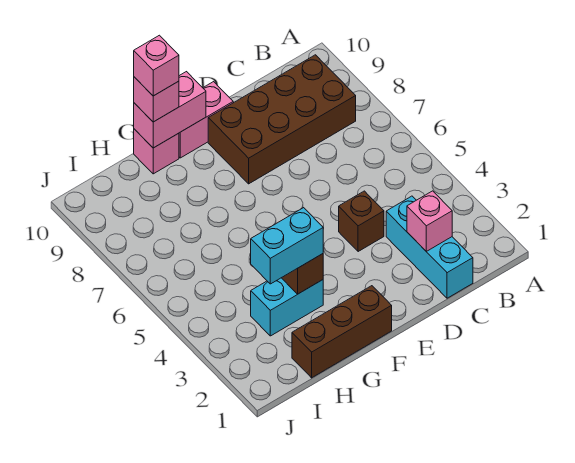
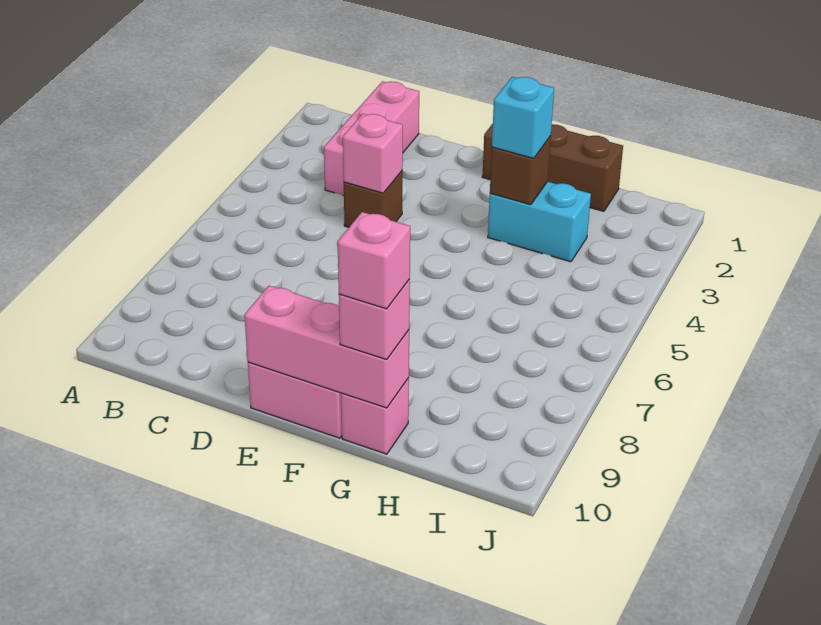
brown 2x4 brick [208,55,356,184] -> none
cyan 1x3 brick [386,196,473,298] -> pink 1x3 brick [324,81,419,196]
pink 1x1 brick [407,191,452,251] -> pink 1x1 brick moved to [343,114,403,193]
pink 1x2 brick [134,72,206,148] -> pink 1x3 brick [244,285,409,408]
cyan 1x2 brick [251,208,323,284] -> cyan 1x1 brick [492,77,554,158]

